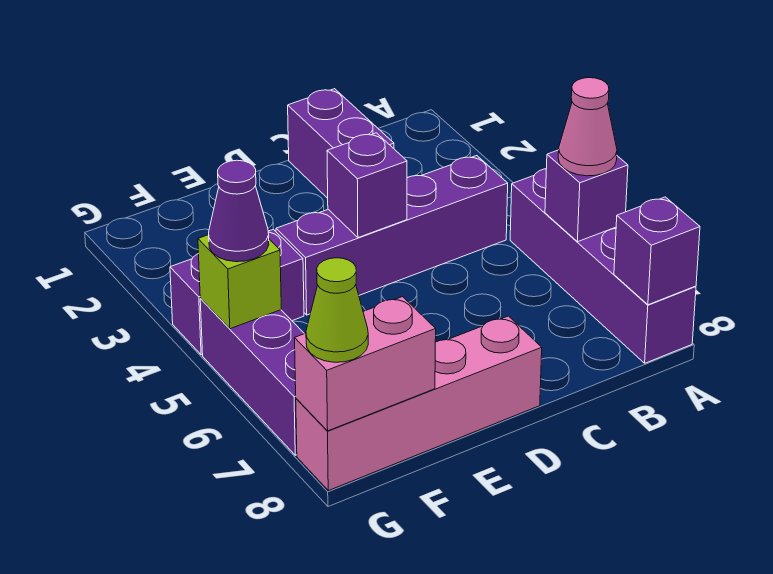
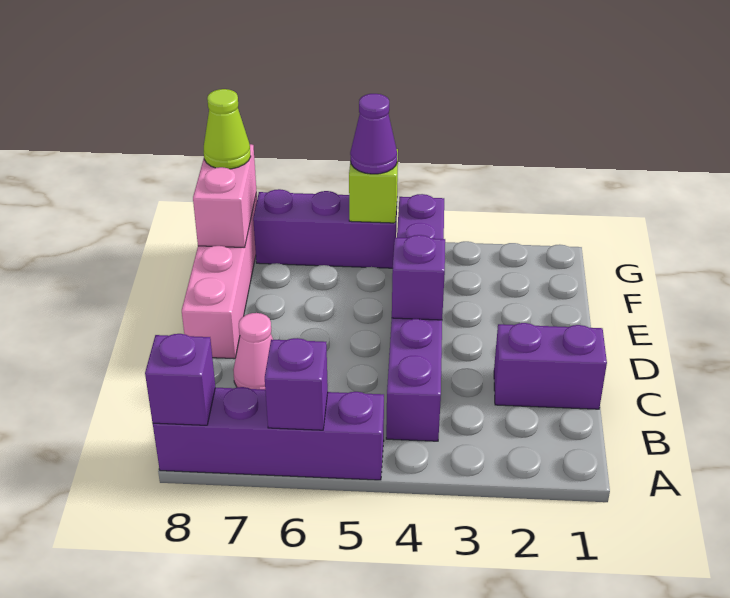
pink 1x1 cone [558,78,617,176] -> pink 1x1 cone moved to [233,313,273,389]

